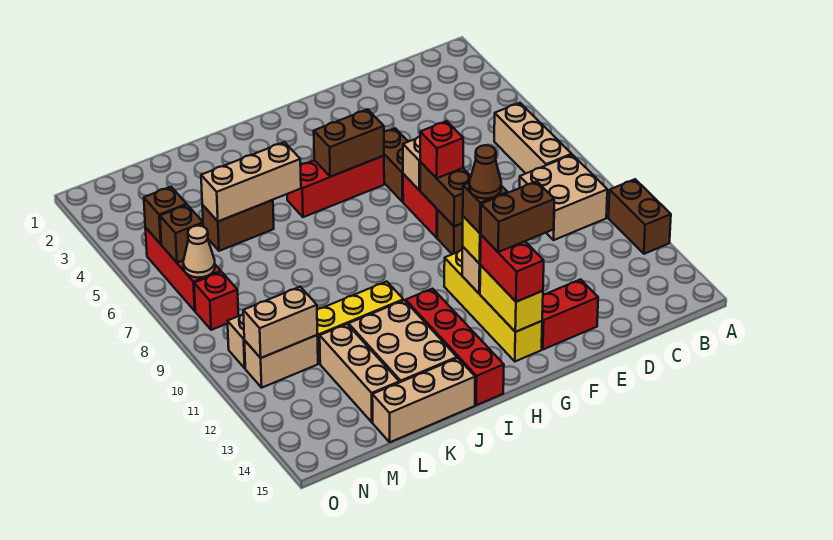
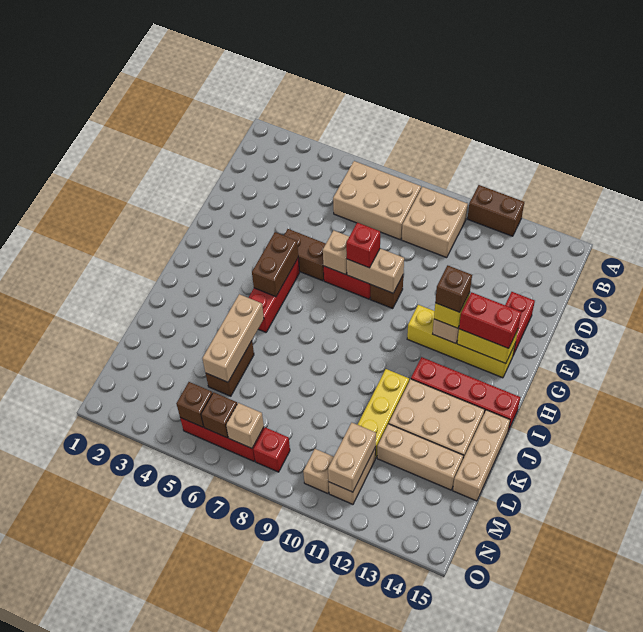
tan 1x3 brick [494,103,572,173] -> tan 2x3 brick [333,161,421,240]
brown 1x2 brick [420,162,471,226] -> tan 1x2 brick [347,249,404,293]
brown 1x2 brick [481,181,554,252] -> none
brown 1x1 cone [469,145,501,199] -> none
tan 1x1 cone [183,226,215,278] -> tan 1x1 brick [226,403,264,448]

